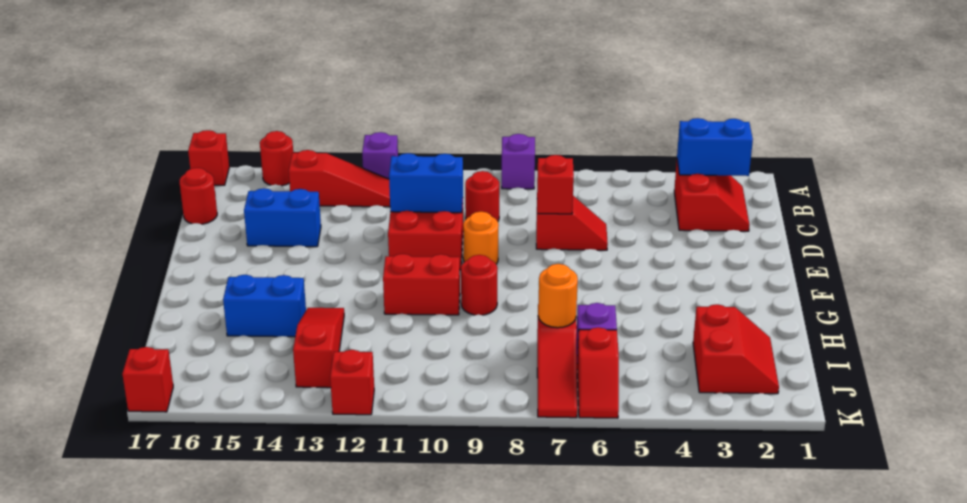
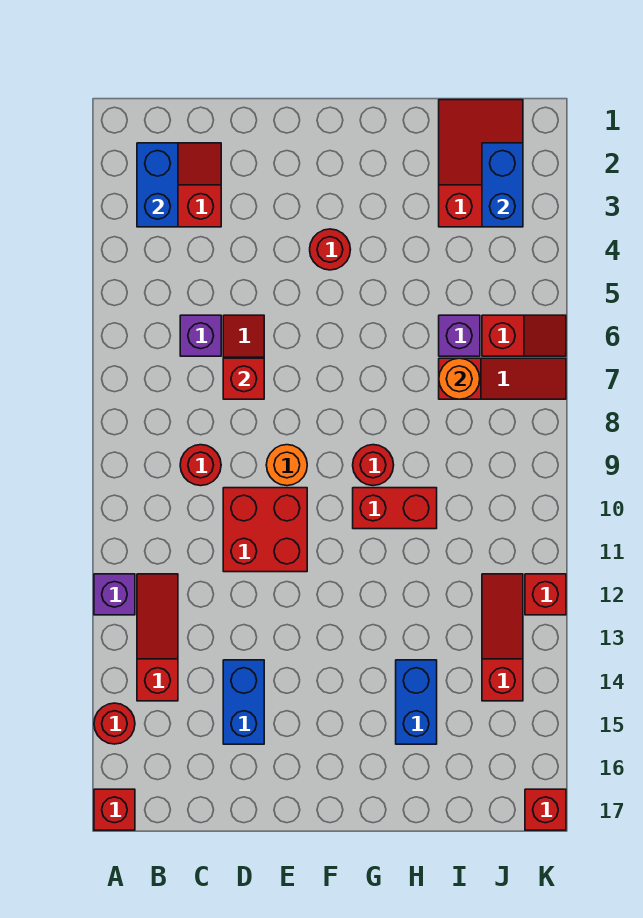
purple 1x1 brick [502,134,535,189] -> purple 1x1 brick moved to [180,315,221,356]
red 1x1 round brick [180,168,217,224] -> red 1x1 round brick moved to [310,229,350,270]
blue 1x2 brick [389,153,463,213] -> blue 1x2 brick moved to [482,143,523,227]
red 1x2 brick [383,254,460,315] -> red 1x2 brick turned to [353,488,437,529]
red 1x3 slope [293,308,344,388] -> red 1x3 slope turned to [482,574,523,701]
red 2x2 slope [693,304,779,394] -> red 2x3 slope [439,100,523,227]

